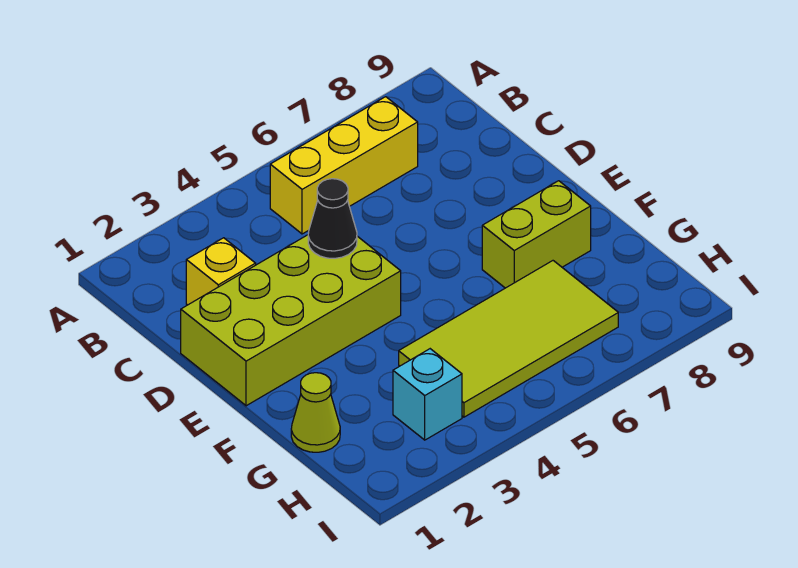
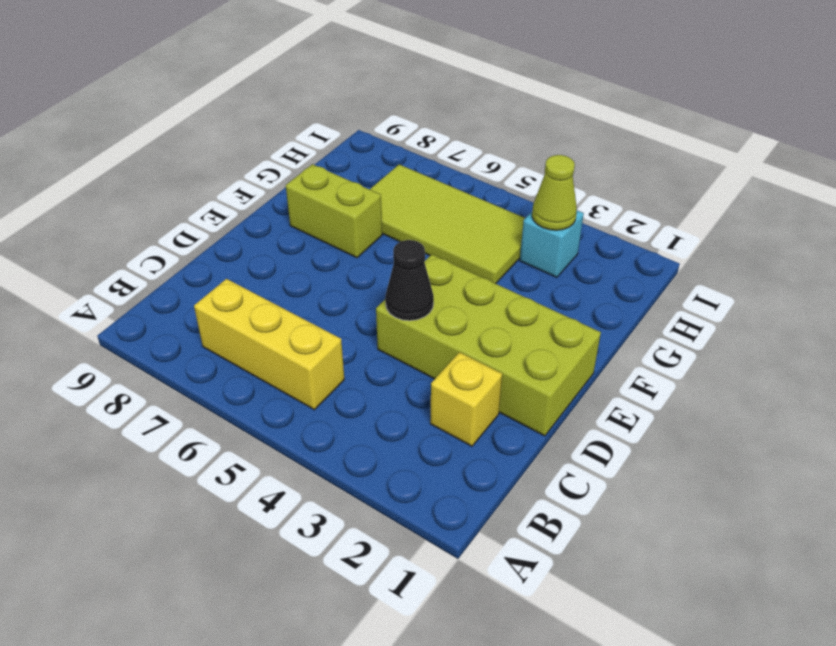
lime 1x1 cone [291,373,340,452] -> lime 1x1 cone moved to [532,155,577,230]

